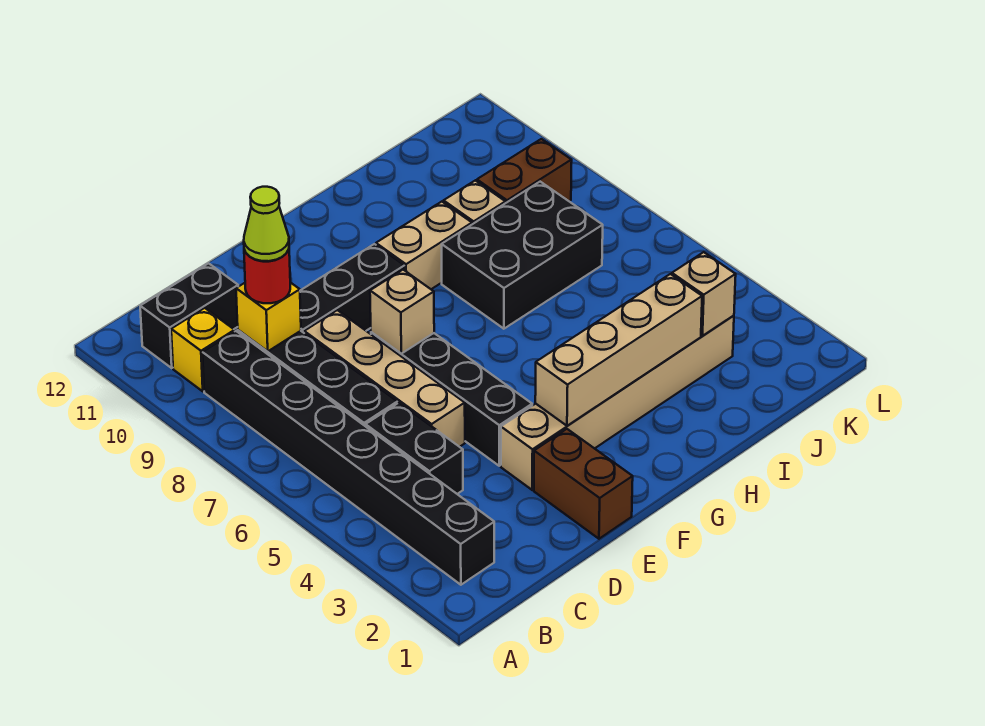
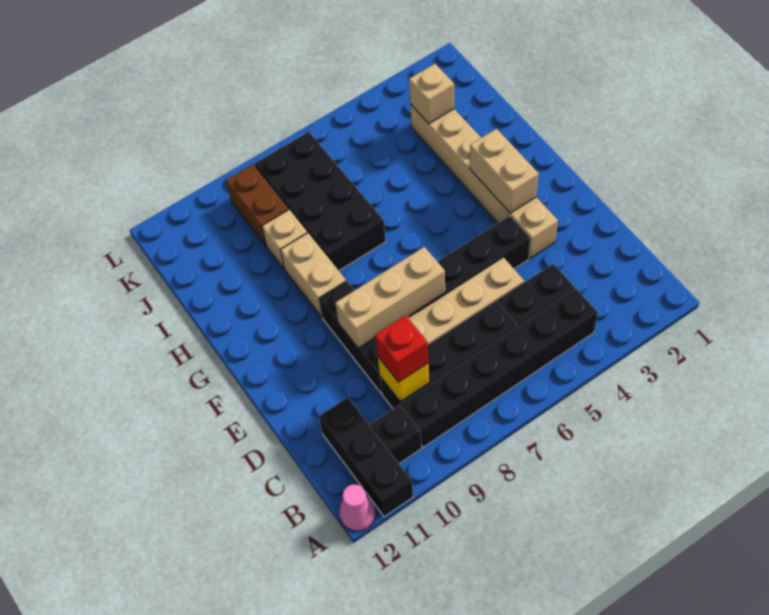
none -> pink 1x1 cone [339,484,376,531]
black 1x8 brick [203,331,494,585] -> black 1x6 brick [402,289,598,447]
yellow 1x1 brick [171,308,235,391] -> black 1x1 brick [371,405,422,464]
black 1x2 brick [140,263,238,368] -> black 1x3 brick [319,397,413,517]
red 1x1 round brick [244,249,290,303] -> red 1x1 brick [375,315,428,382]
lime 1x1 cone [244,187,289,261] -> none
brown 1x2 brick [534,429,633,539] -> none
tan 1x1 brick [370,270,434,354] -> tan 1x3 brick [335,247,445,348]
tan 1x4 brick [535,274,702,426] -> tan 1x2 brick [470,129,539,213]
black 2x3 brick [442,182,603,329] -> black 2x4 brick [254,132,386,271]

